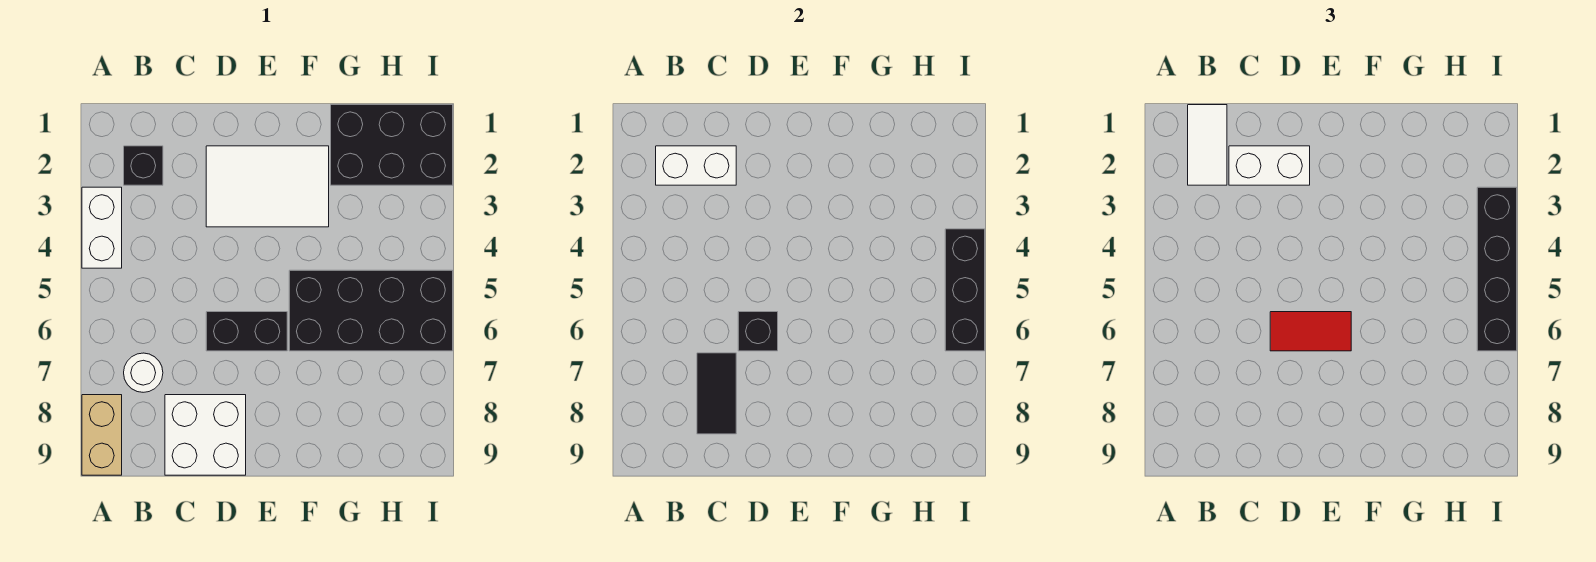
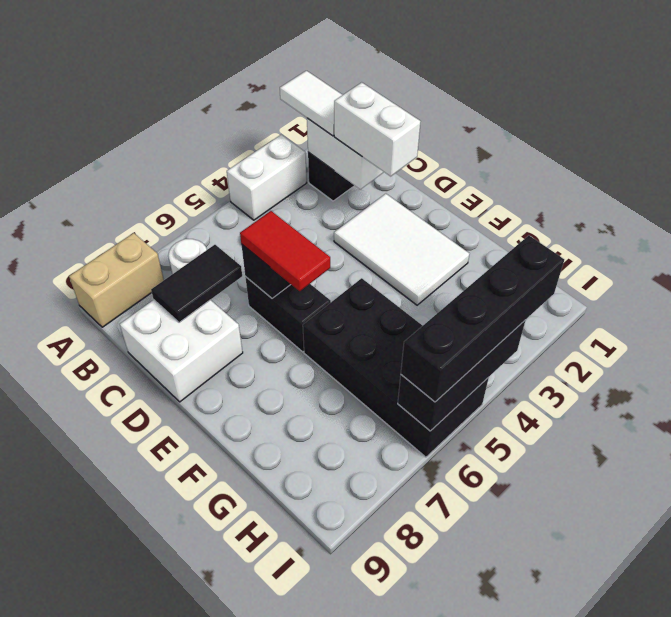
white 1x2 tile [1188,105,1227,185] -> white 1x2 tile turned to [280,71,342,136]
black 2x3 brick [331,105,453,185] -> none

